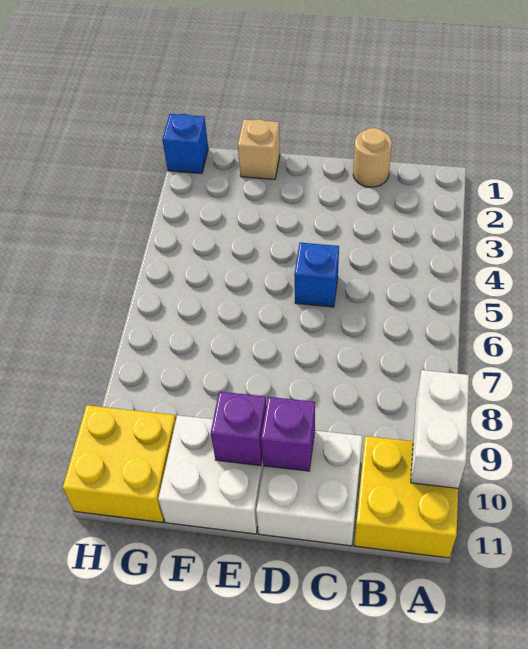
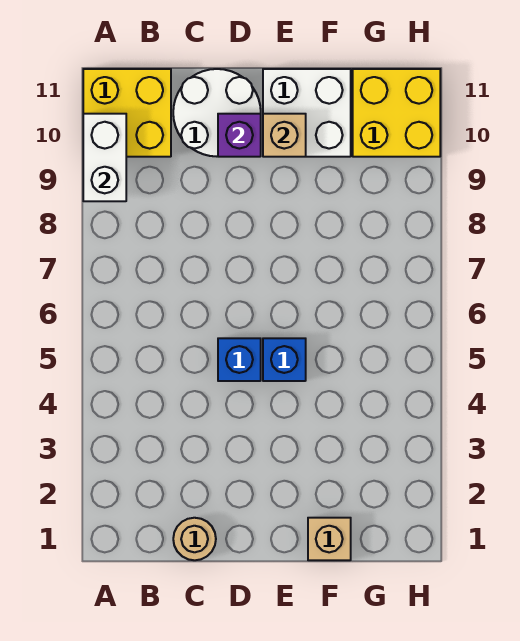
white 2x2 brick [256,430,363,546] -> white 2x2 round brick [173,69,261,156]
purple 1x1 brick [211,392,266,466] -> tan 1x1 brick [263,114,306,157]
blue 1x1 brick [162,114,208,174] -> blue 1x1 brick moved to [263,338,306,381]

